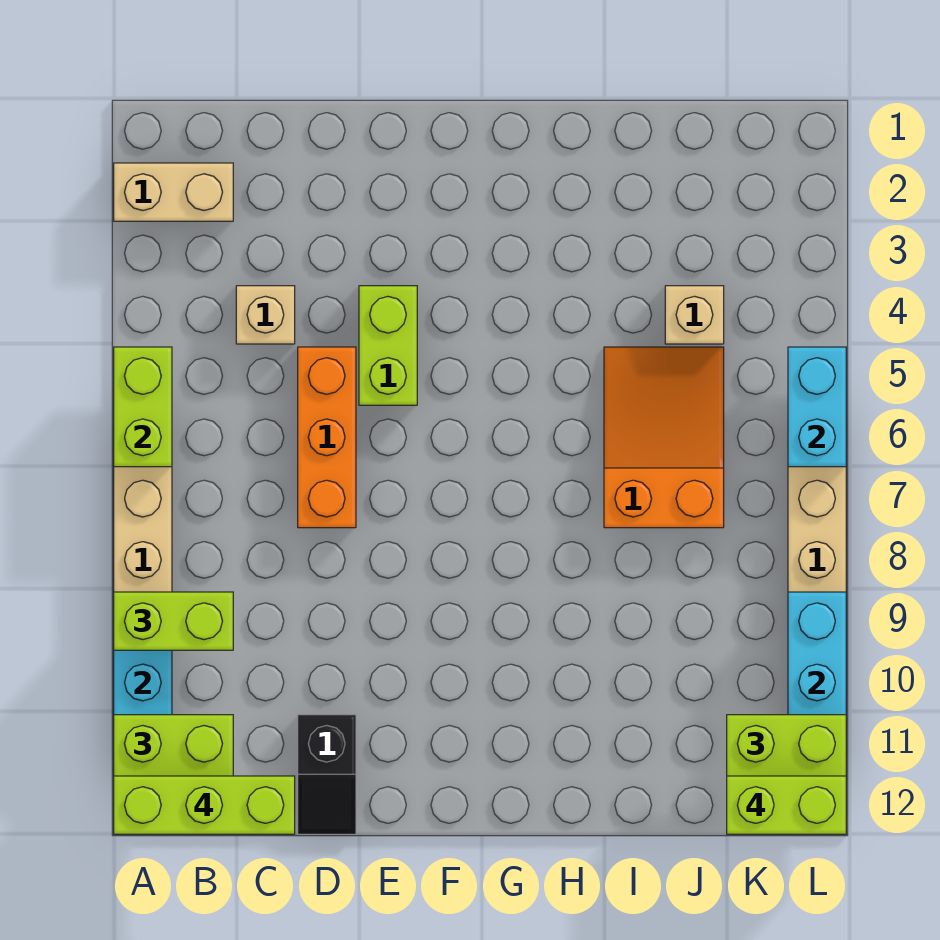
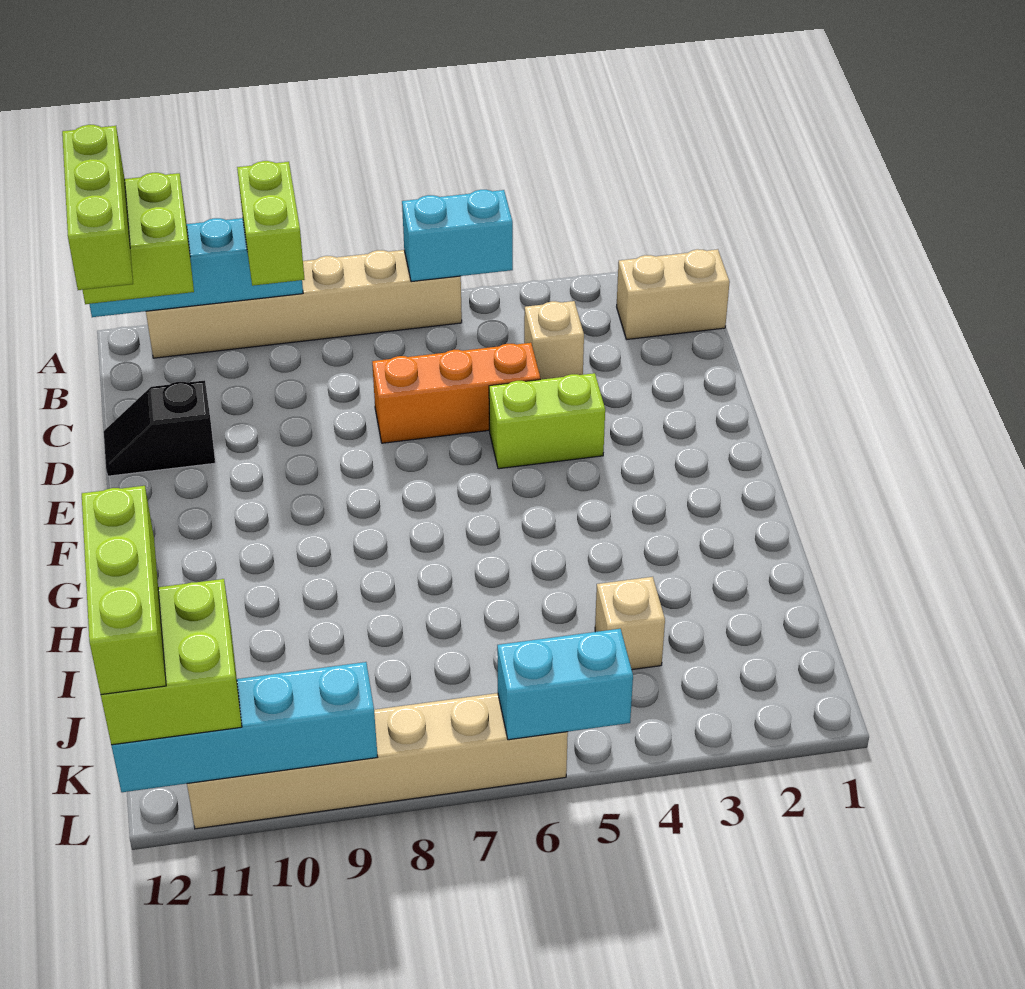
tan 1x2 brick [114,163,233,221] -> tan 1x2 brick turned to [617,249,730,339]
lime 1x2 brick [114,347,172,467] -> cyan 1x2 brick [402,190,513,282]
orange 2x3 slope [604,347,724,528] -> none
lime 1x2 brick [727,776,846,834] -> lime 1x3 brick [82,486,166,695]

